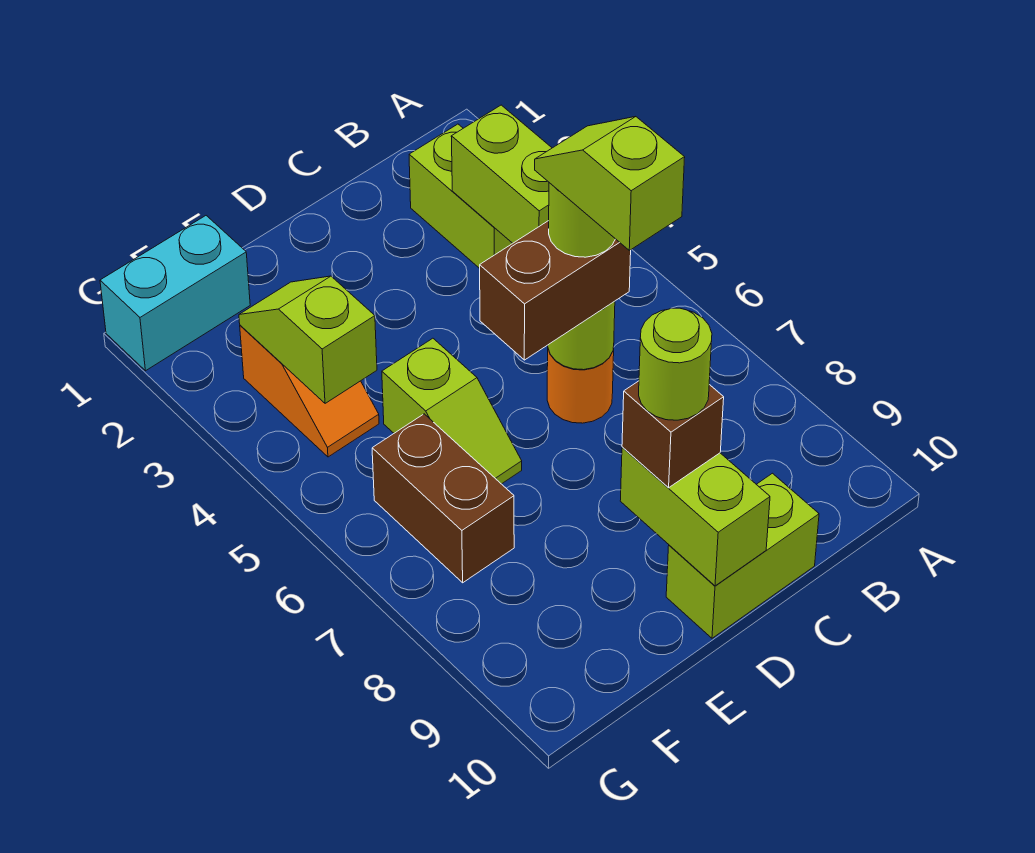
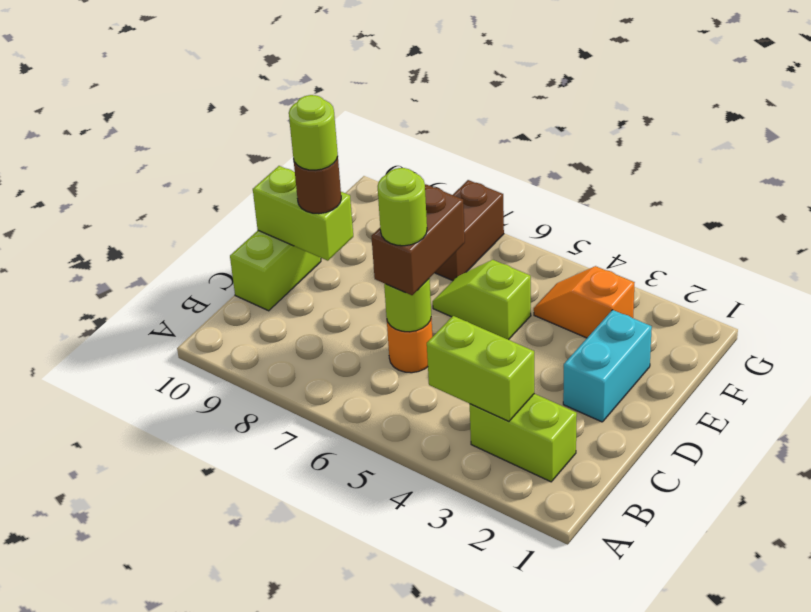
lime 1x2 slope [535,117,685,250] -> none
brown 1x1 brick [622,381,724,488] -> brown 1x1 round brick [294,156,341,214]
cyan 1x2 brick [100,216,250,371] -> cyan 1x2 brick moved to [563,310,652,422]
lime 1x2 slope [239,276,377,403] -> none
brown 1x2 brick [372,414,514,583] -> brown 1x2 brick turned to [435,180,504,281]

